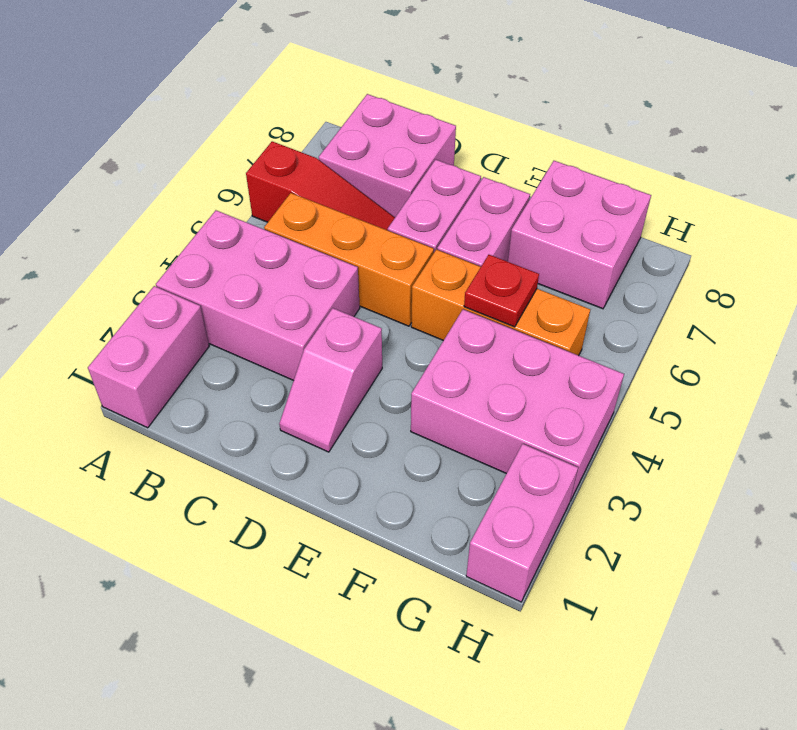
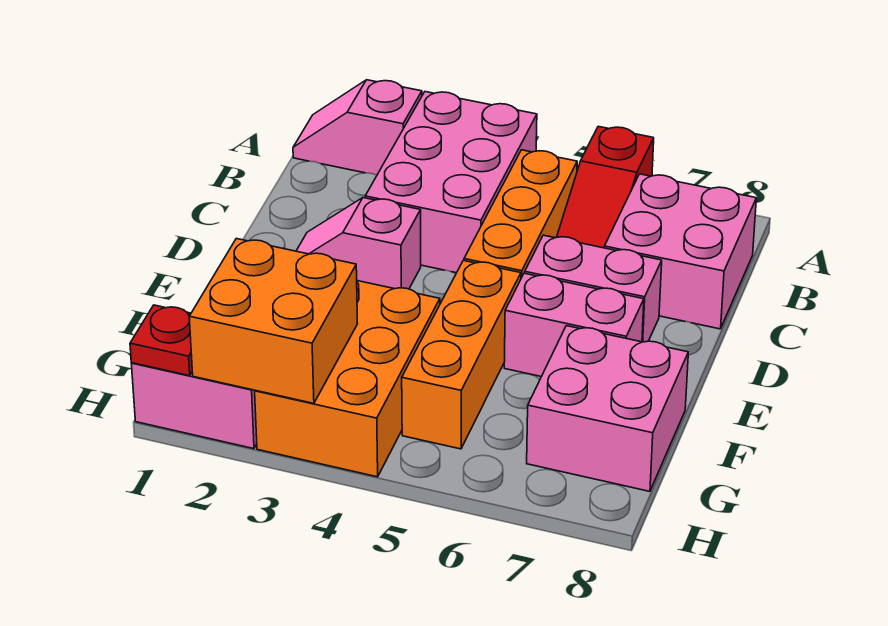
pink 1x2 brick [88,286,209,428] -> pink 1x2 slope [293,80,422,175]
pink 2x3 brick [411,309,624,501] -> orange 2x3 brick [255,281,440,477]
red 1x1 plate [464,255,539,327] -> red 1x1 plate moved to [130,305,192,376]
none -> orange 2x2 brick [189,239,358,403]

